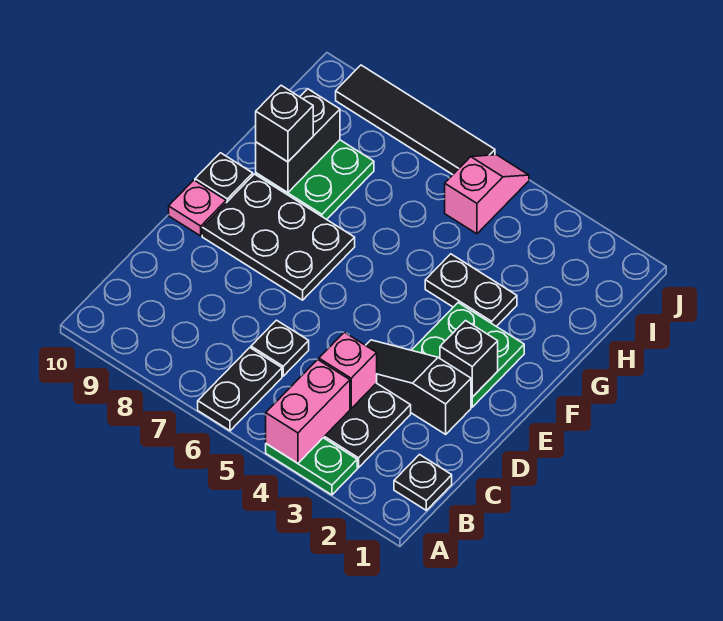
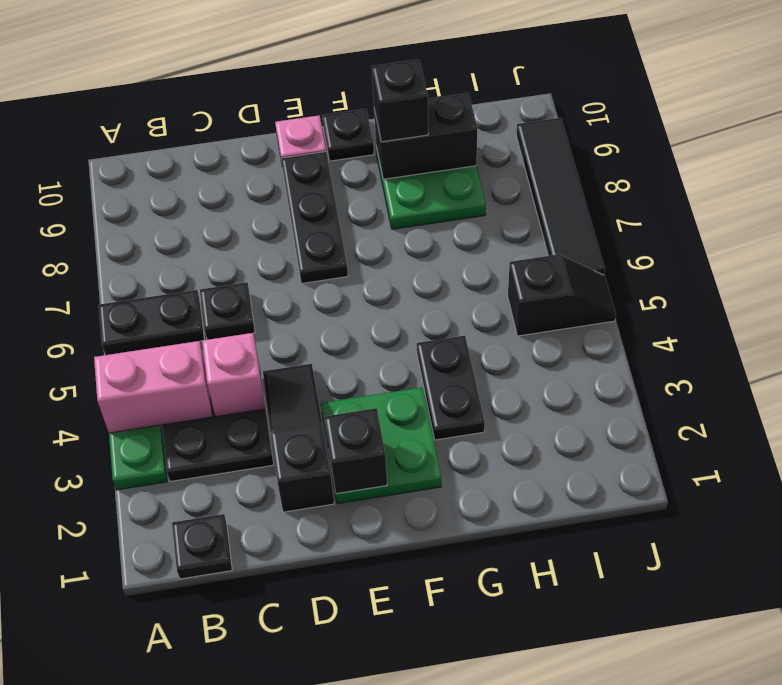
black 2x3 plate [202,174,355,300] -> black 1x3 plate [281,152,348,284]
pink 1x2 slope [445,155,529,234] -> black 1x2 slope [508,254,616,336]

